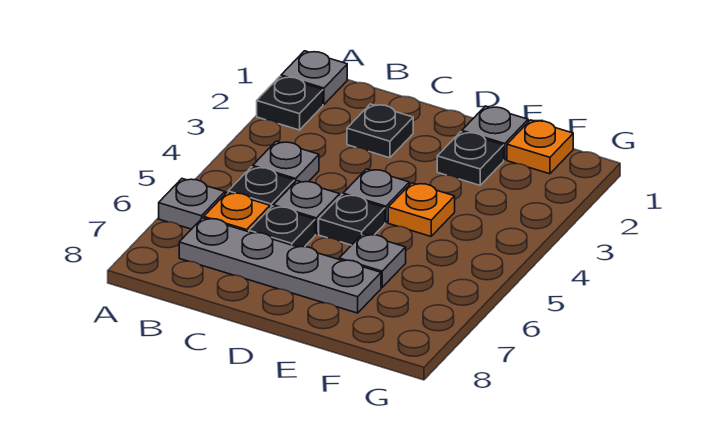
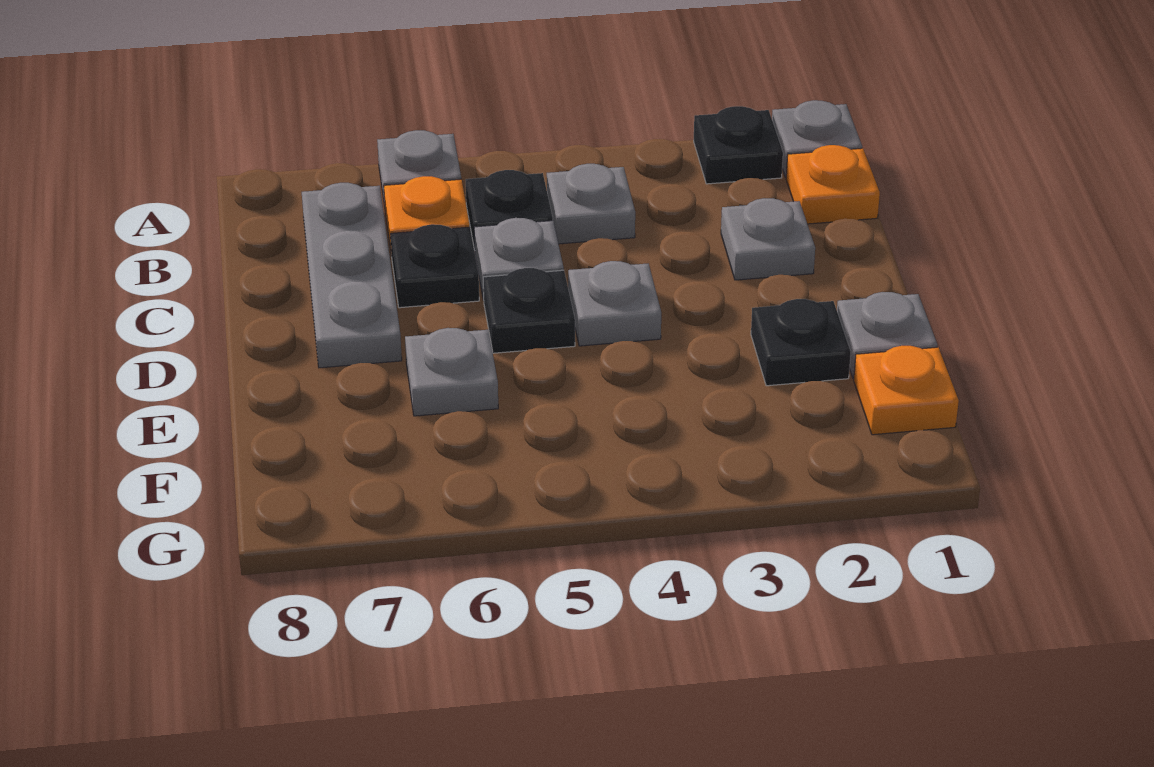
grey 1x4 plate [179,218,381,313] -> grey 1x3 plate [302,183,402,368]
black 1x1 plate [347,104,413,158] -> grey 1x1 plate [721,198,815,280]
orange 1x1 plate [388,183,455,236] -> orange 1x1 plate moved to [786,145,880,224]

